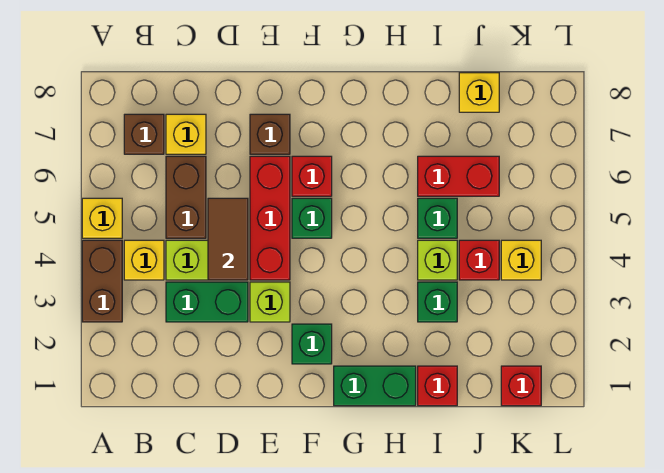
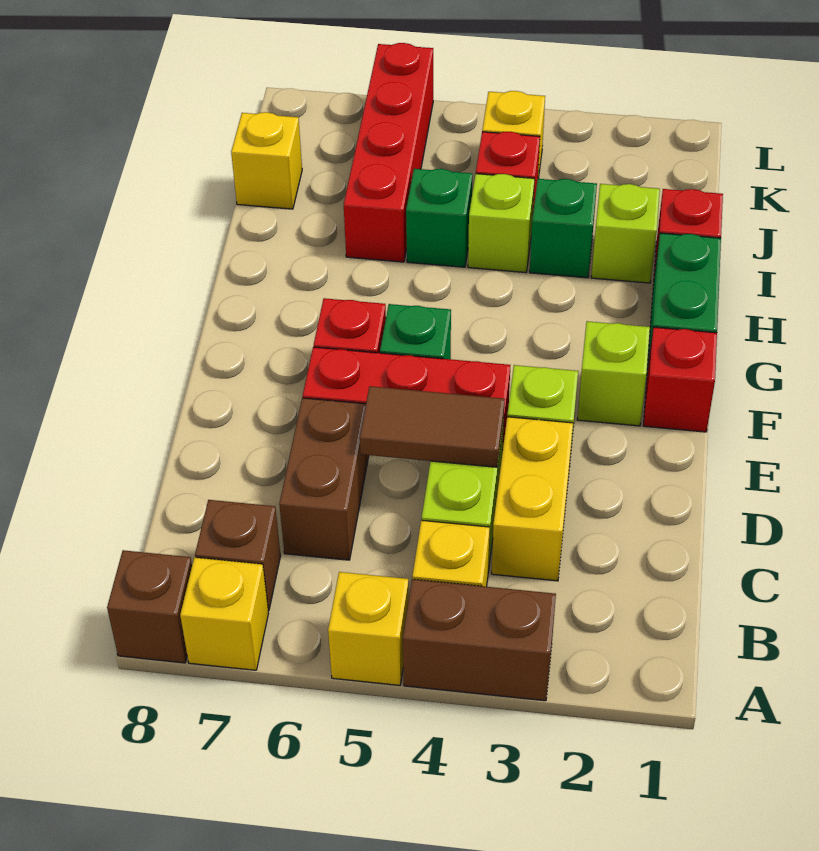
green 1x2 brick [166,282,248,322] -> yellow 1x2 brick [492,417,573,581]
brown 1x2 brick [166,156,206,238] -> brown 1x2 brick turned to [279,398,369,560]
yellow 1x1 brick [166,114,206,154] -> yellow 1x1 brick moved to [180,557,268,670]
brown 1x1 brick [250,114,290,154] -> brown 1x1 brick moved to [107,550,192,663]
green 1x1 brick [292,324,332,364] -> lime 1x1 brick [577,321,650,426]
none -> lime 1x1 brick [591,184,660,283]
red 1x2 brick [418,156,499,196] -> red 1x4 brick [344,43,433,262]
red 1x1 brick [501,366,541,406] -> red 1x1 brick moved to [643,327,717,432]

